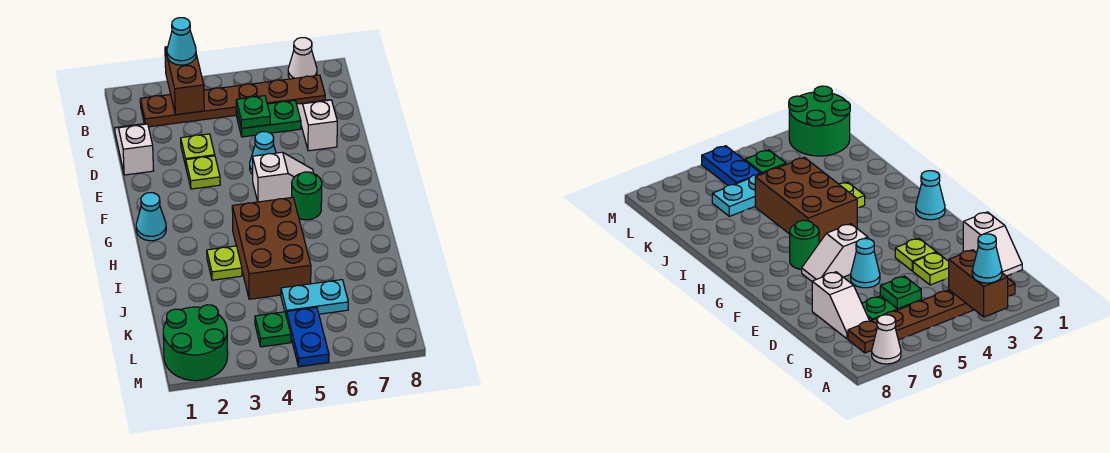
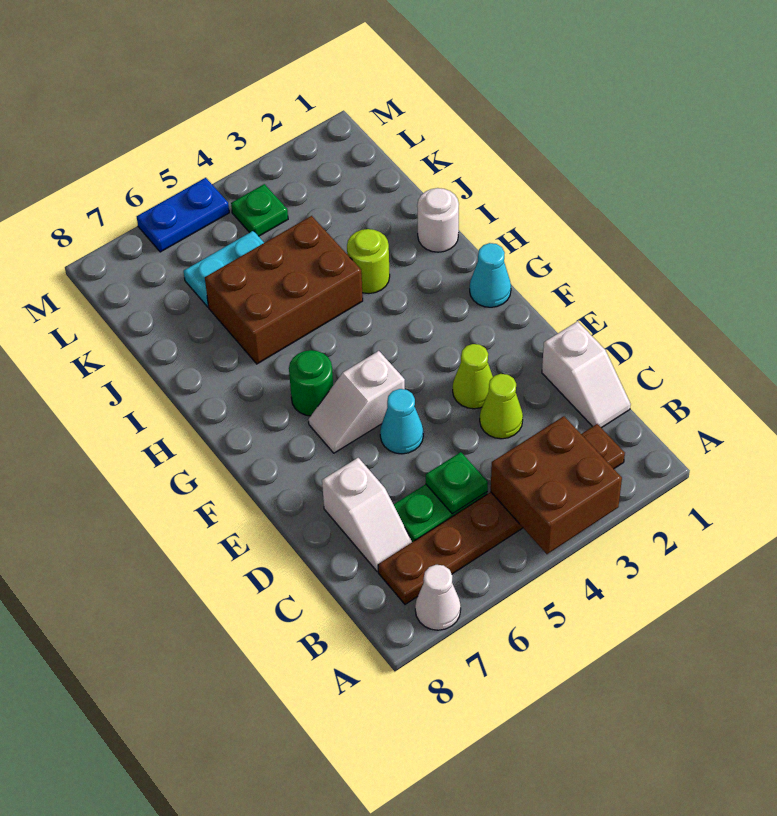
brown 1x2 brick [165,47,204,115] -> brown 2x2 brick [491,416,622,554]
cyan 1x1 cone [167,18,196,65] -> none
lime 1x1 plate [181,134,215,166] -> lime 1x1 cone [480,374,523,439]
lime 1x1 plate [186,156,220,189] -> lime 1x1 cone [453,344,493,409]
brown 2x3 brick [232,197,311,299] -> brown 2x3 brick turned to [205,216,363,364]
none -> white 1x1 round brick [417,188,459,252]
lime 1x1 plate [207,246,242,280] -> lime 1x1 round brick [347,229,390,293]
green 2x2 round brick [163,305,228,381] -> none
blue 1x2 plate [287,307,329,367] -> blue 1x2 plate turned to [137,178,229,252]

